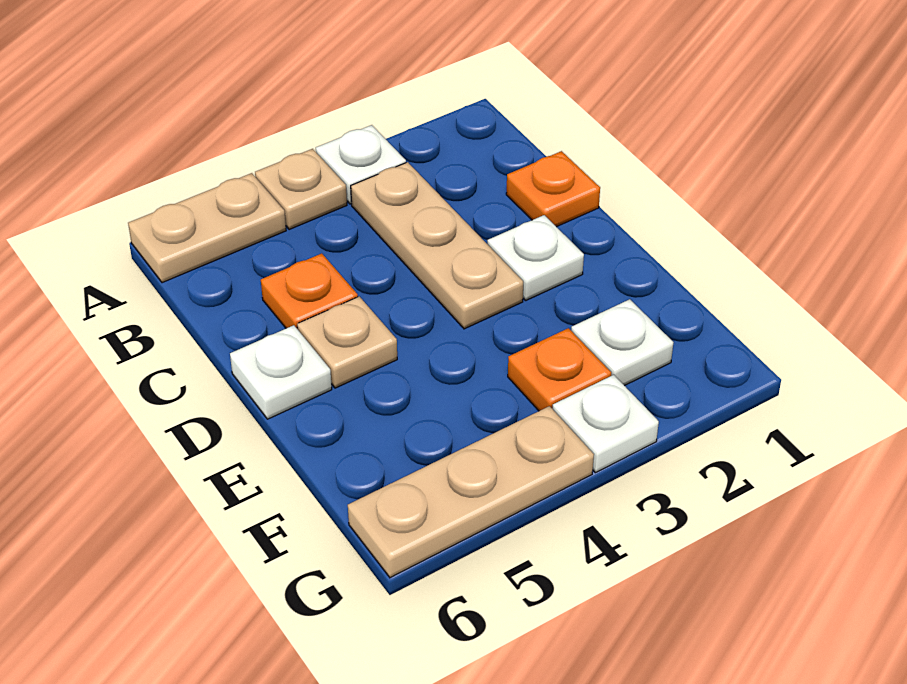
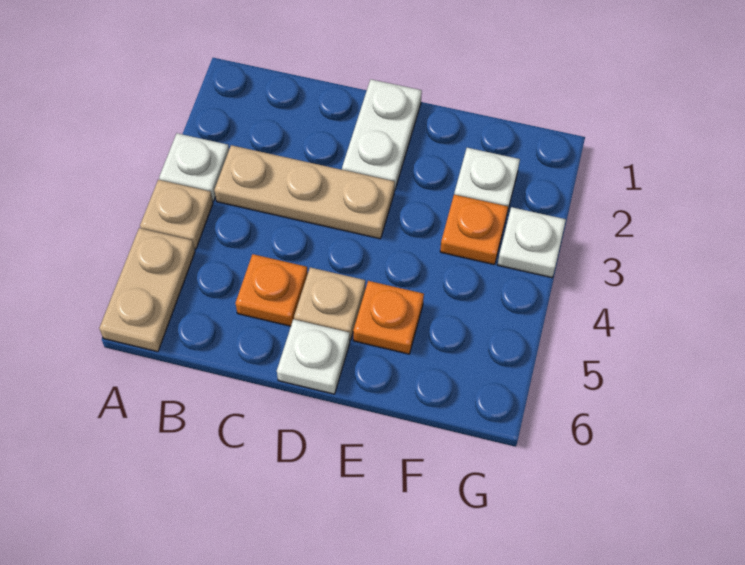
orange 1x1 plate [506,151,600,227] -> orange 1x1 plate moved to [353,281,424,354]
white 1x1 plate [487,215,584,300] -> white 1x2 plate [342,79,422,191]
tan 1x3 plate [348,406,594,578] -> none

